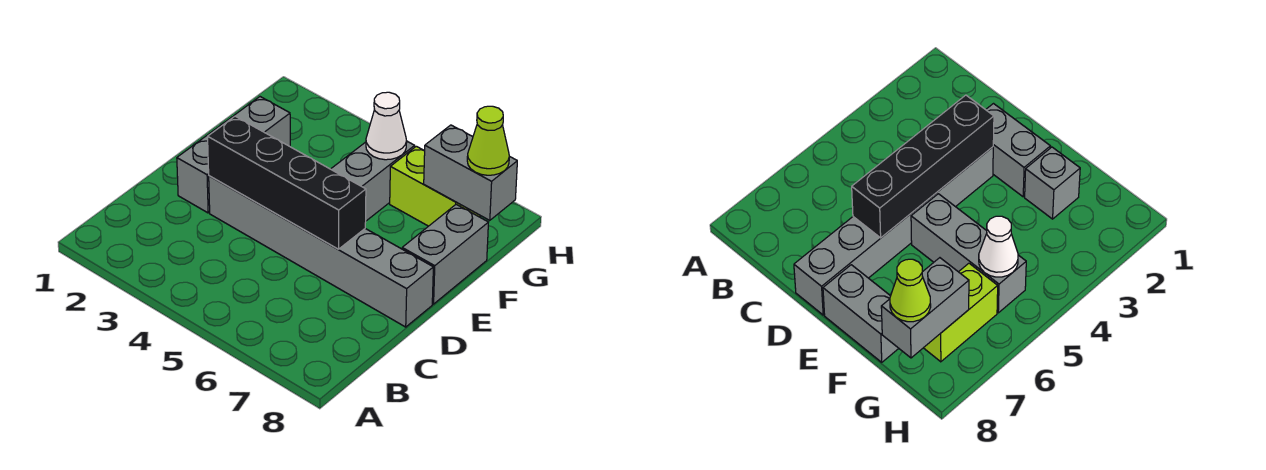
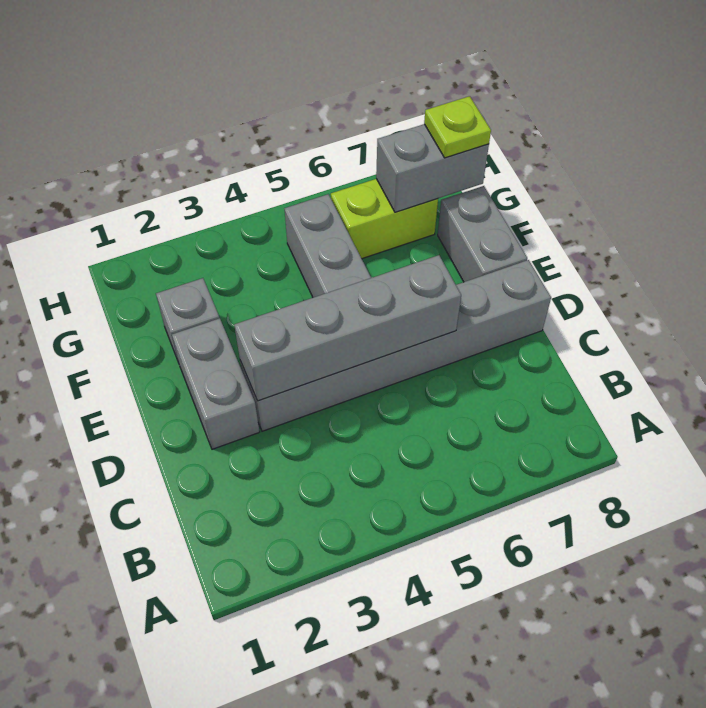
black 1x4 brick [208,116,366,249] -> grey 1x4 brick [234,255,461,401]
white 1x1 cone [366,92,407,160] -> none
lime 1x1 cone [467,106,509,175] -> lime 1x1 plate [424,96,491,158]

